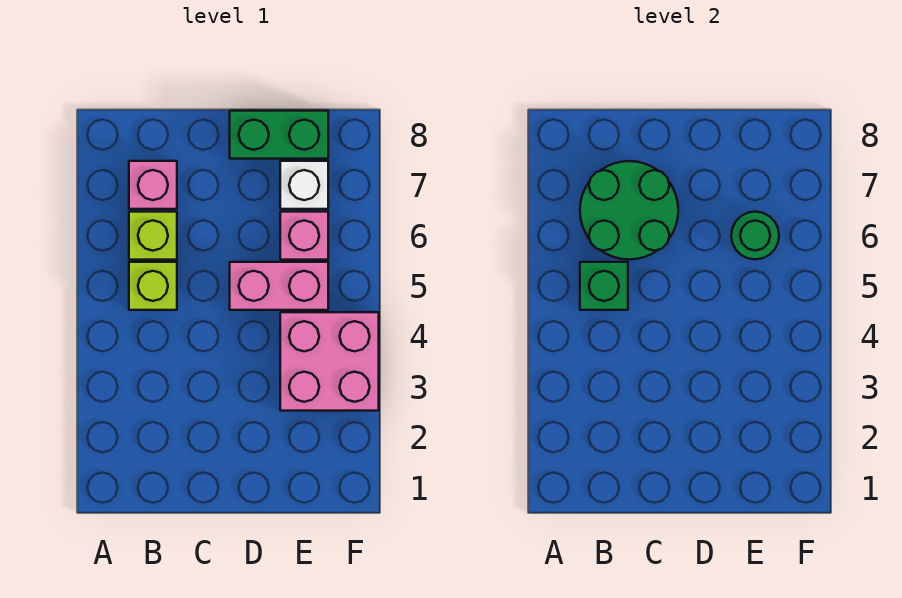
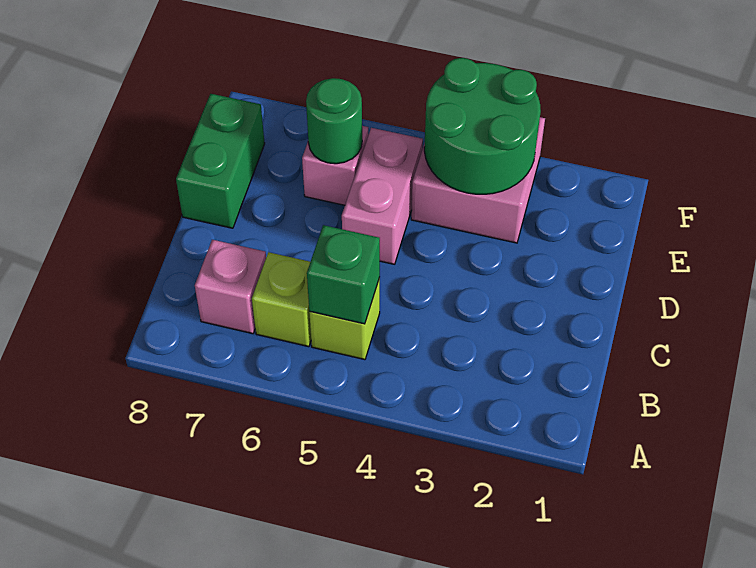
green 2x2 round brick [580,161,678,260] -> green 2x2 round brick moved to [424,58,541,194]
white 1x1 brick [280,161,328,209] -> none

